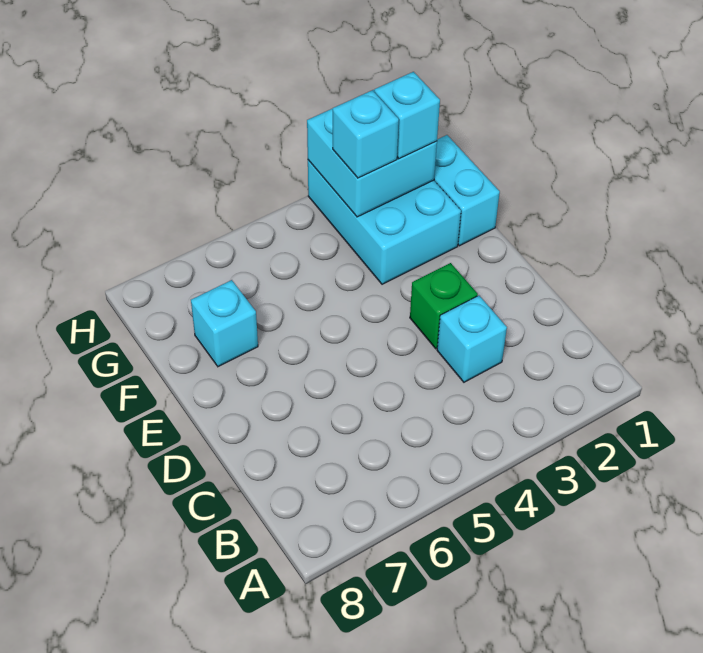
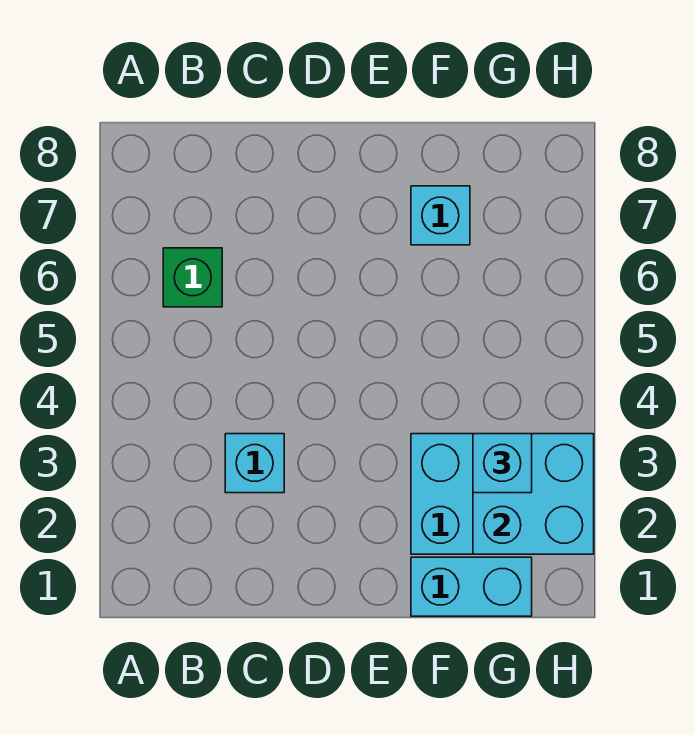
green 1x1 brick [410,263,478,349] -> green 1x1 brick moved to [163,248,222,307]
cyan 1x1 brick [374,72,440,159] -> none

